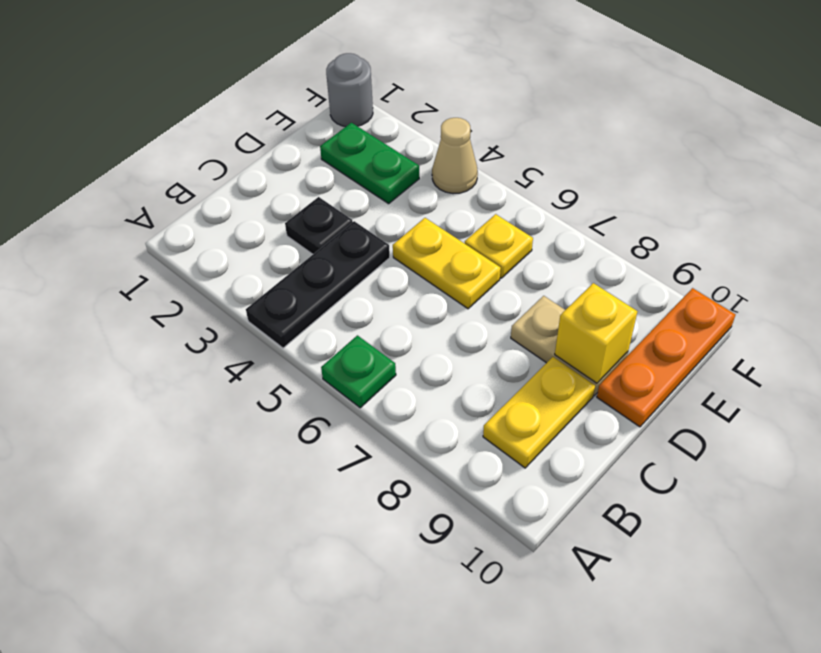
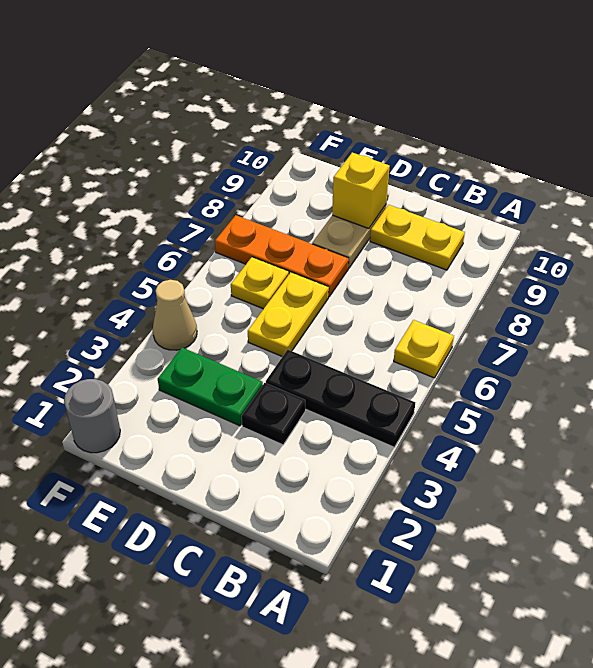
green 1x1 plate [321,335,396,408] -> yellow 1x1 plate [394,320,454,378]
orange 1x3 plate [597,288,736,427] -> orange 1x3 plate moved to [215,215,349,297]
green 1x2 plate [320,123,419,204] -> green 1x2 plate turned to [158,348,263,426]

